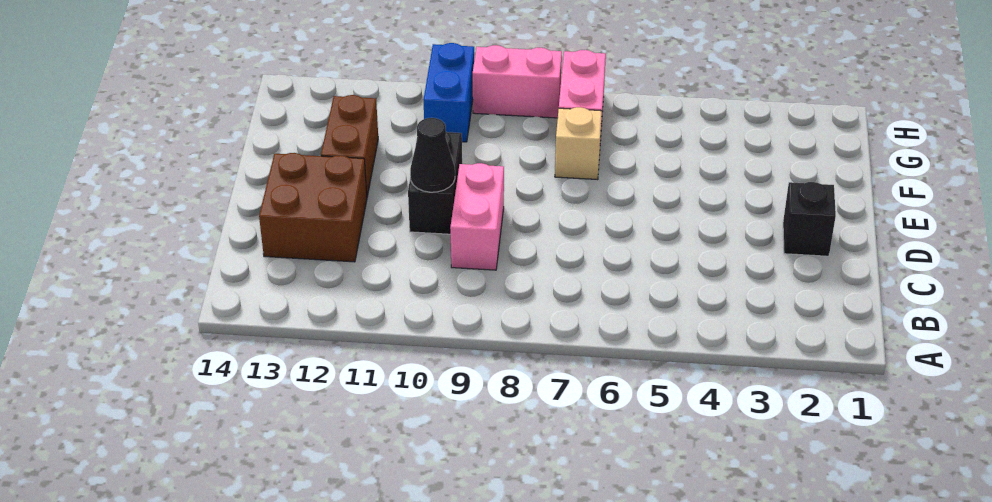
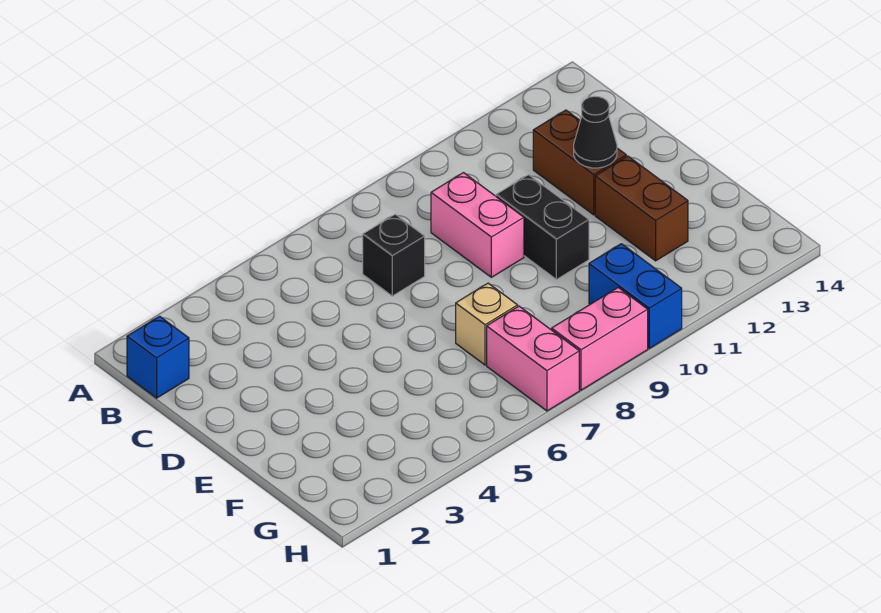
none -> blue 1x1 brick [127,316,189,398]
brown 2x2 brick [259,153,367,262] -> brown 1x2 brick [533,110,626,215]
black 1x1 brick [783,182,836,256] -> black 1x1 brick moved to [363,214,425,296]
black 1x1 cone [410,118,455,192] -> black 1x1 cone moved to [574,96,617,168]

